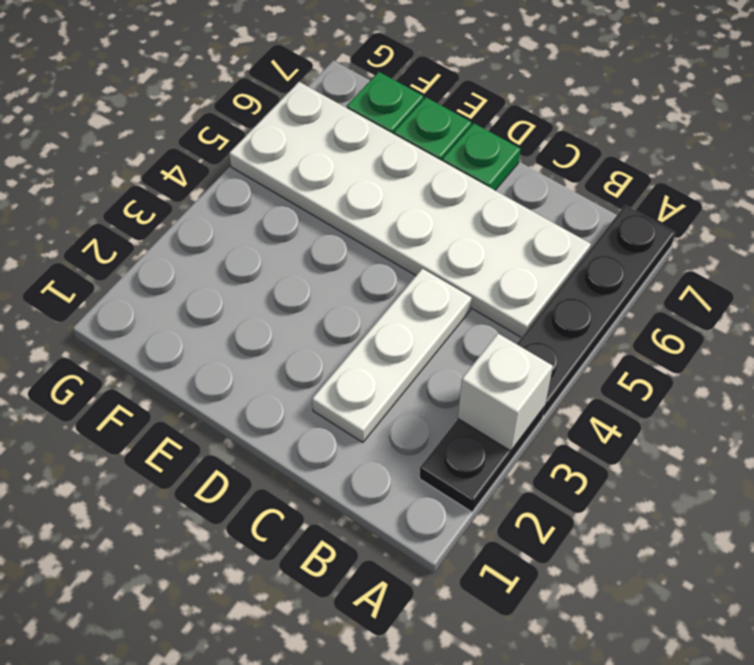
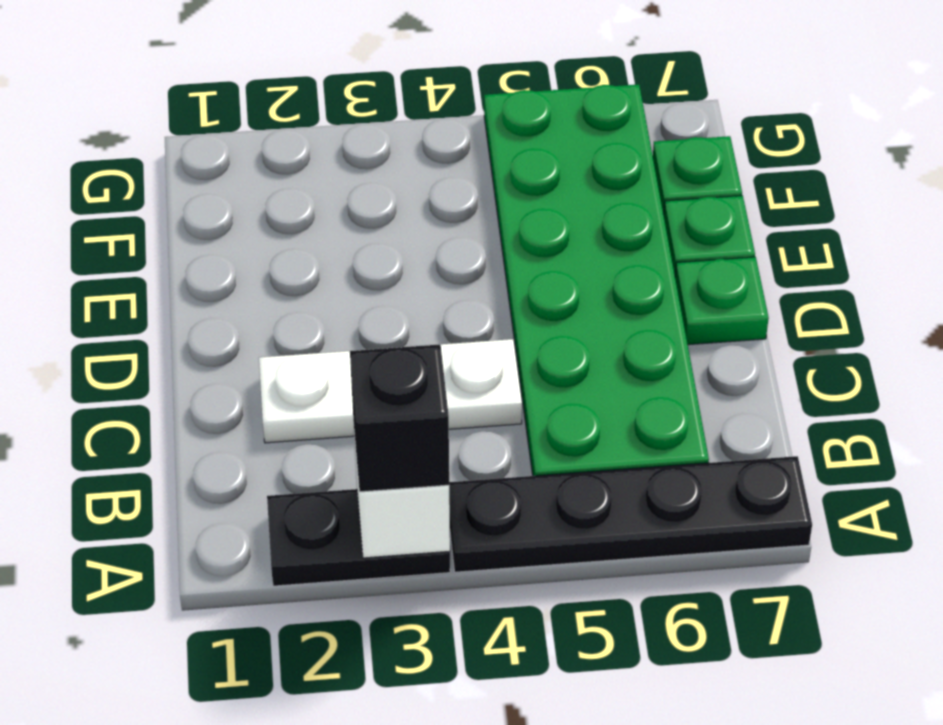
none -> black 1x1 brick [350,344,449,492]
white 2x6 plate [229,82,591,337] -> green 2x6 plate [484,84,709,476]

